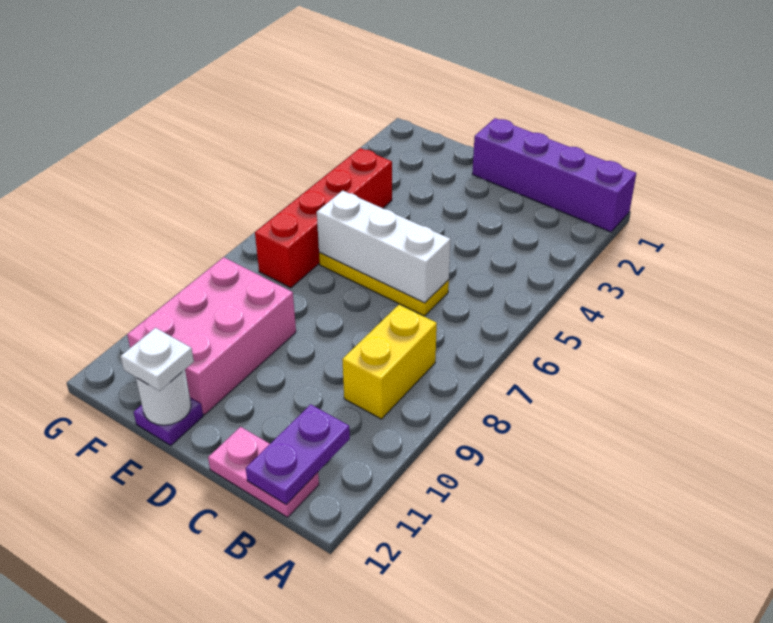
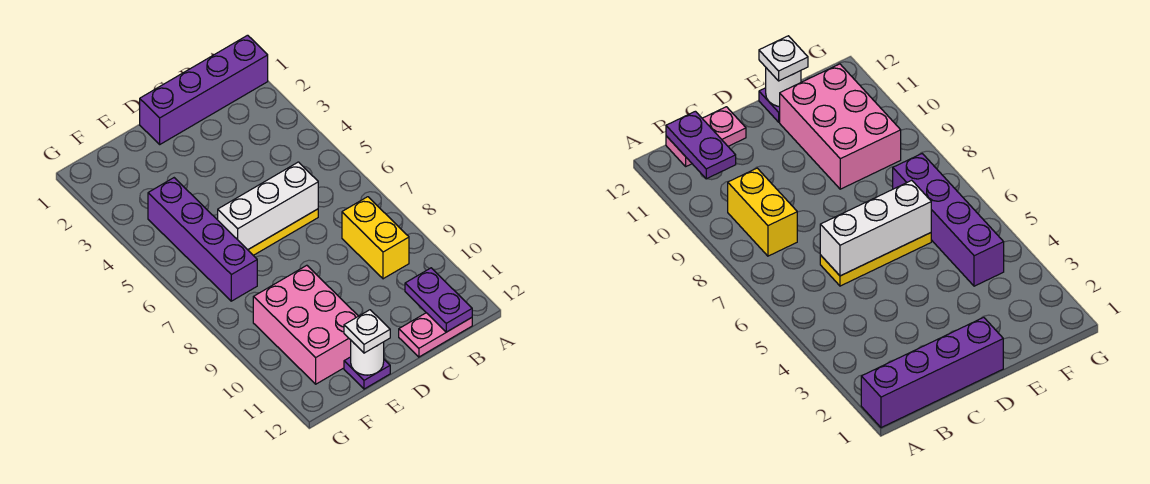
red 1x4 brick [255,148,392,288] -> purple 1x4 brick [148,178,257,301]

